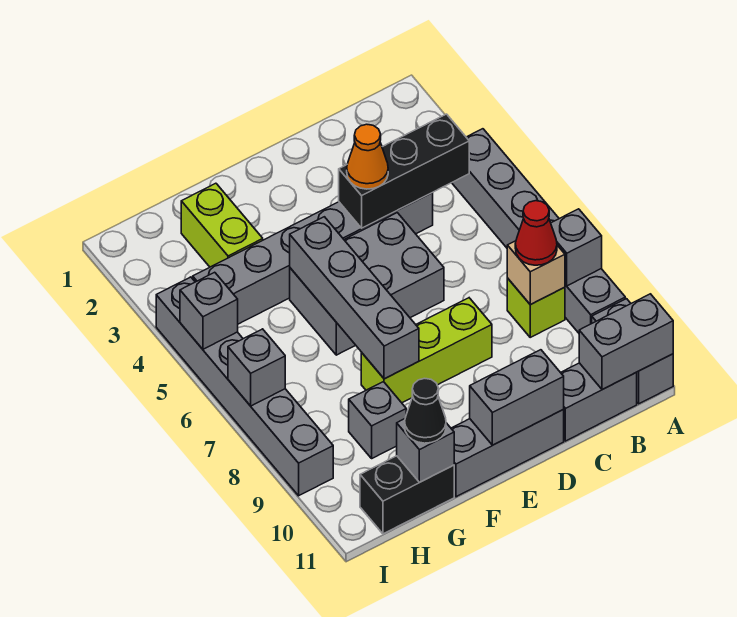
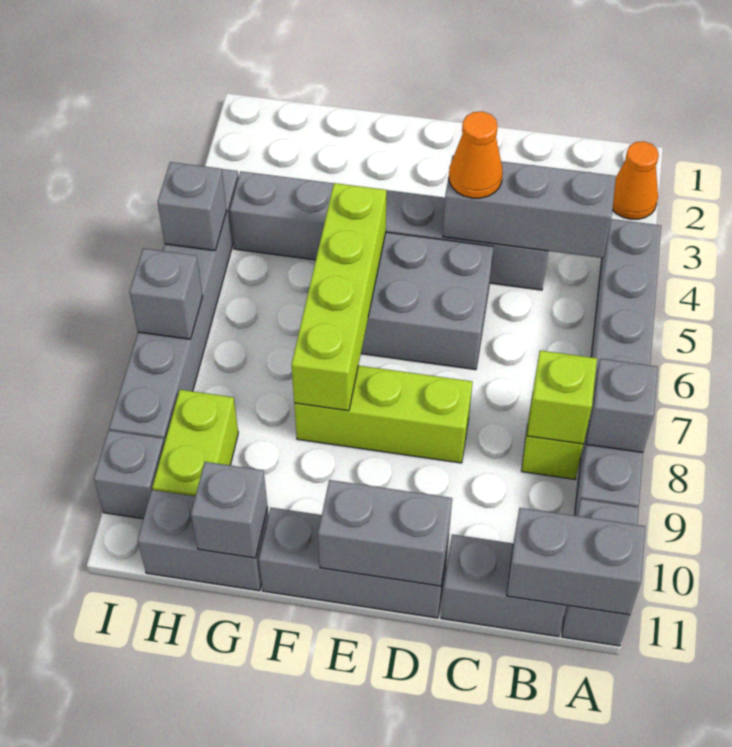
none -> orange 1x1 cone [612,141,659,219]
black 1x3 brick [339,114,469,228] -> grey 1x3 brick [443,155,616,258]
tan 1x1 brick [507,241,565,305] -> lime 1x1 brick [527,350,597,444]
red 1x1 cone [515,201,557,265] -> none
grey 1x4 brick [290,217,419,379] -> lime 1x4 brick [291,183,386,411]
lime 1x2 brick [181,183,263,267] -> lime 1x2 brick moved to [152,390,238,496]
grey 1x1 brick [349,382,406,458] -> grey 1x1 brick moved to [94,430,164,519]
black 1x2 brick [360,456,454,534] -> grey 1x2 brick [138,490,269,591]
black 1x1 cone [405,378,446,443] -> none

